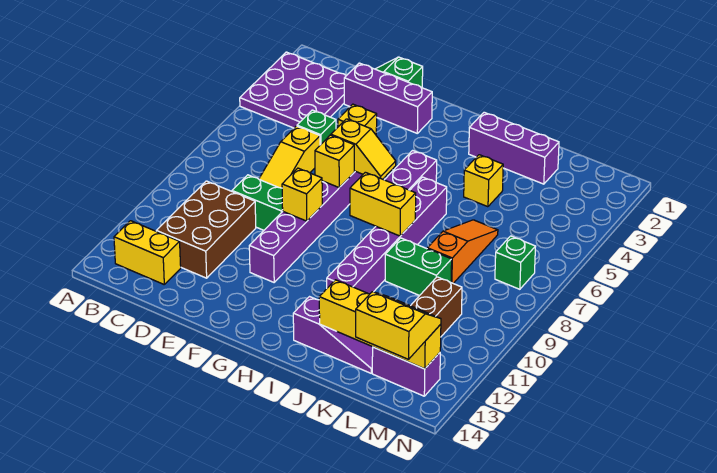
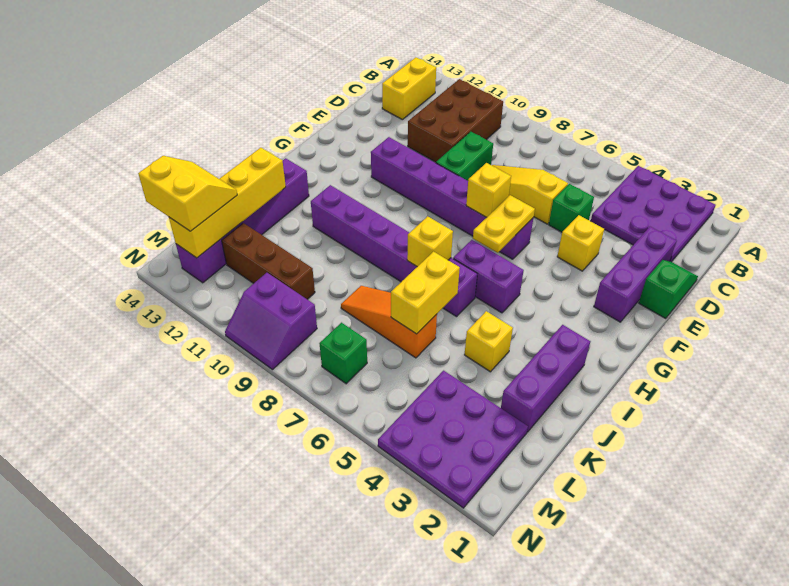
brown 2x3 brick [156,181,256,278] -> brown 2x3 brick turned to [408,79,503,162]
yellow 1x2 slope [331,119,396,179] -> yellow 1x2 plate [473,195,535,253]
yellow 1x1 brick [282,168,322,221] -> yellow 1x1 brick moved to [407,216,453,267]
yellow 1x2 brick [350,172,416,236] -> yellow 1x2 brick moved to [391,251,460,334]
green 1x2 brick [385,238,452,296] -> none
orange 1x3 slope [427,220,498,283] -> orange 1x3 slope turned to [341,286,437,358]
none -> purple 3x3 plate [378,371,528,508]
yellow 2x2 slope [356,292,441,359] -> yellow 2x2 slope turned to [138,156,237,231]
none -> purple 2x2 slope [225,273,317,370]

